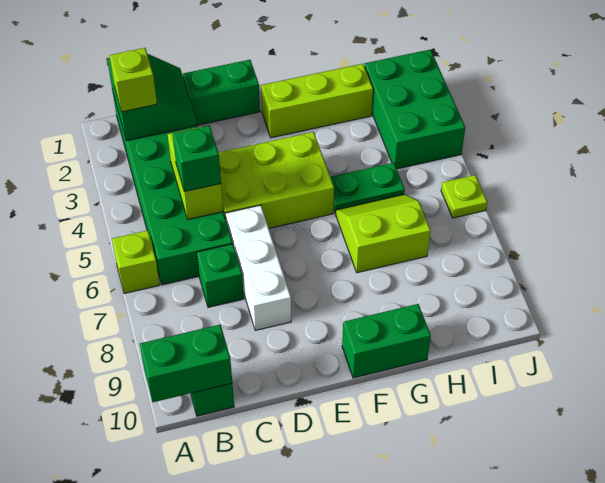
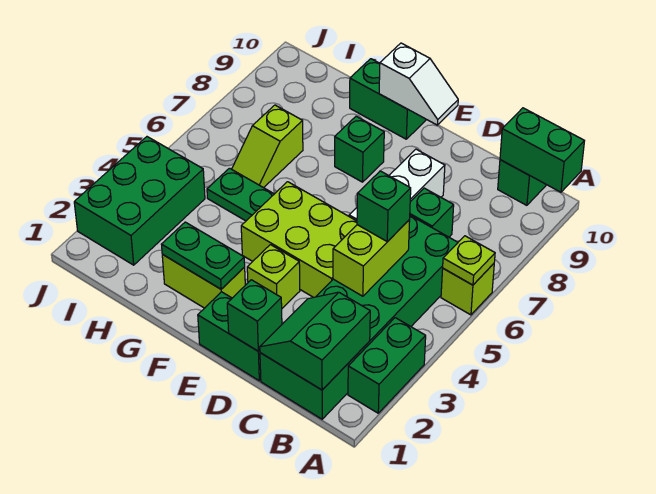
none -> green 1x2 brick [348,318,426,413]
lime 1x1 brick [110,48,157,112] -> lime 1x1 brick moved to [247,245,300,308]
none -> green 1x1 brick [227,280,282,351]
none -> white 1x2 slope [379,43,458,125]
lime 1x3 brick [261,64,373,138] -> lime 1x2 brick [162,254,245,308]
none -> green 1x2 plate [161,222,245,289]
none -> green 1x1 brick [335,116,384,182]
lime 2x2 slope [336,194,431,273] -> lime 1x2 slope [232,105,303,188]
lime 1x1 plate [441,175,487,218] -> lime 1x1 plate moved to [443,236,495,285]

